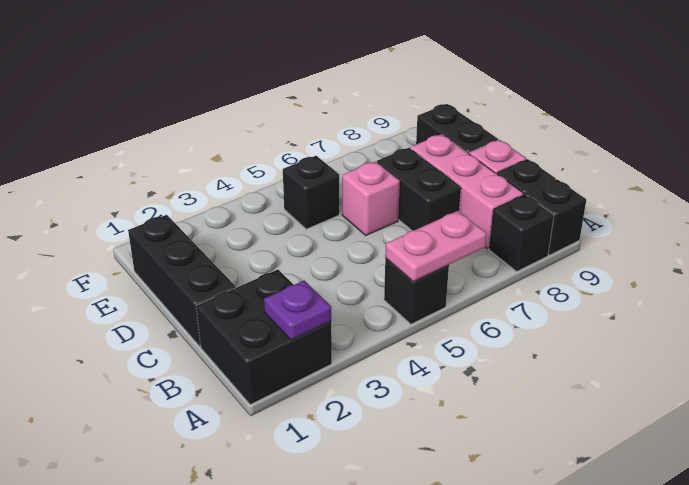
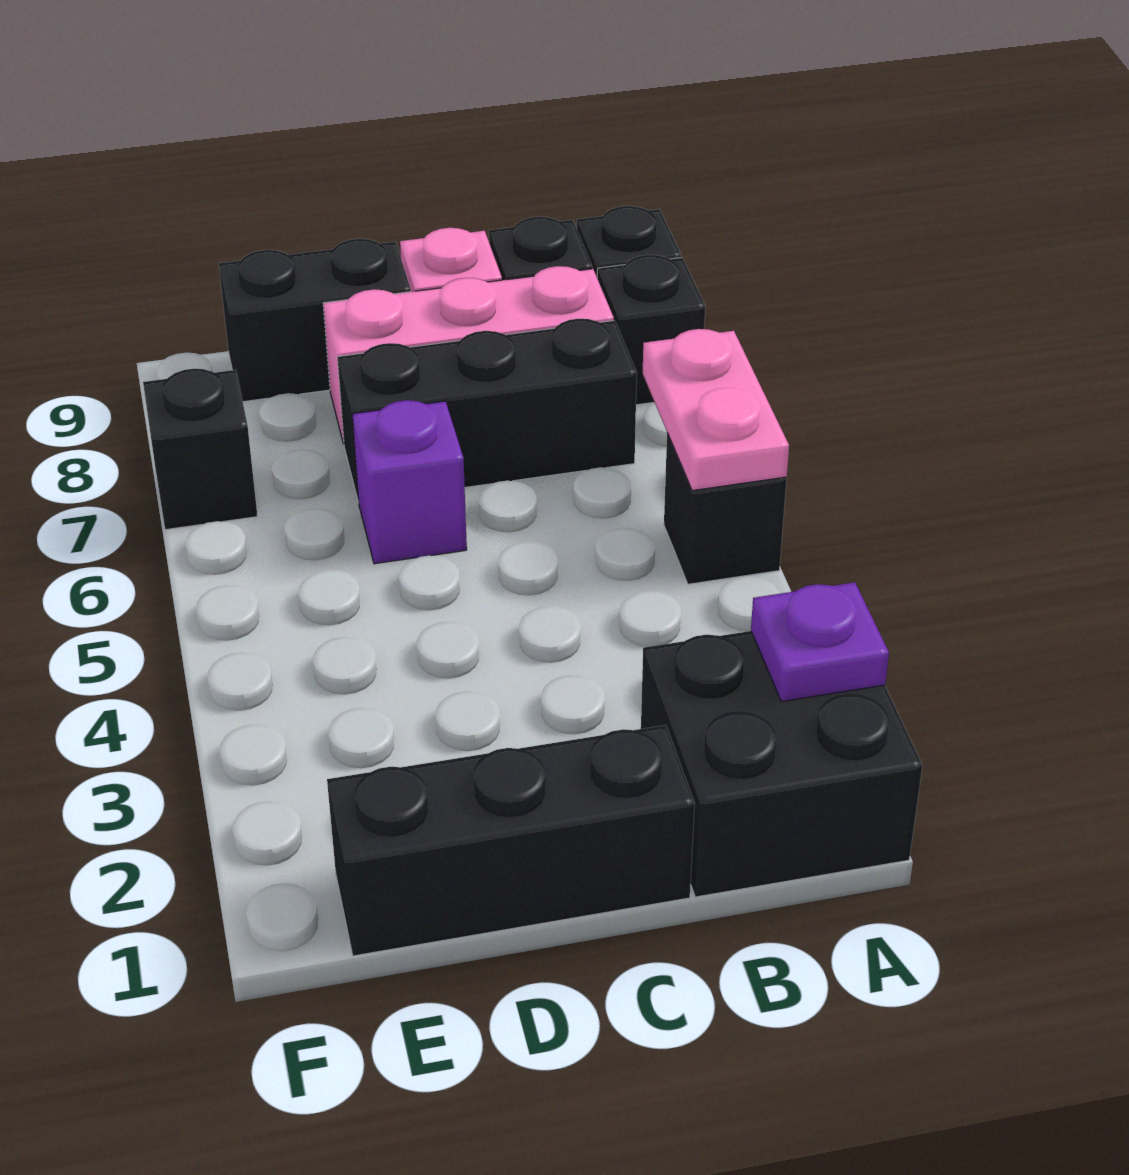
black 1x2 brick [377,148,461,231] -> black 1x3 brick [337,319,637,502]
pink 1x1 brick [342,161,400,235] -> purple 1x1 brick [352,400,467,564]
black 1x1 brick [283,156,339,229] -> black 1x1 brick moved to [143,369,257,530]

